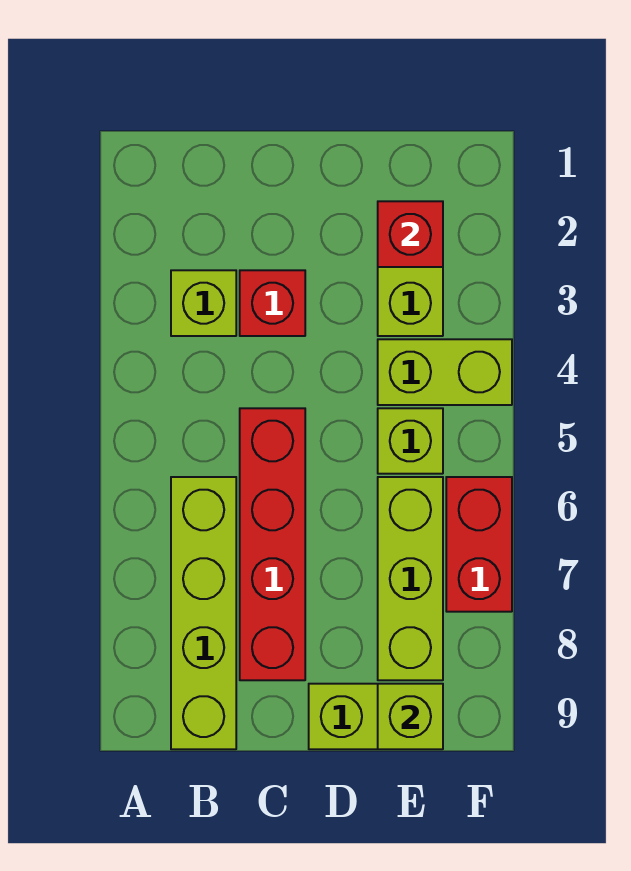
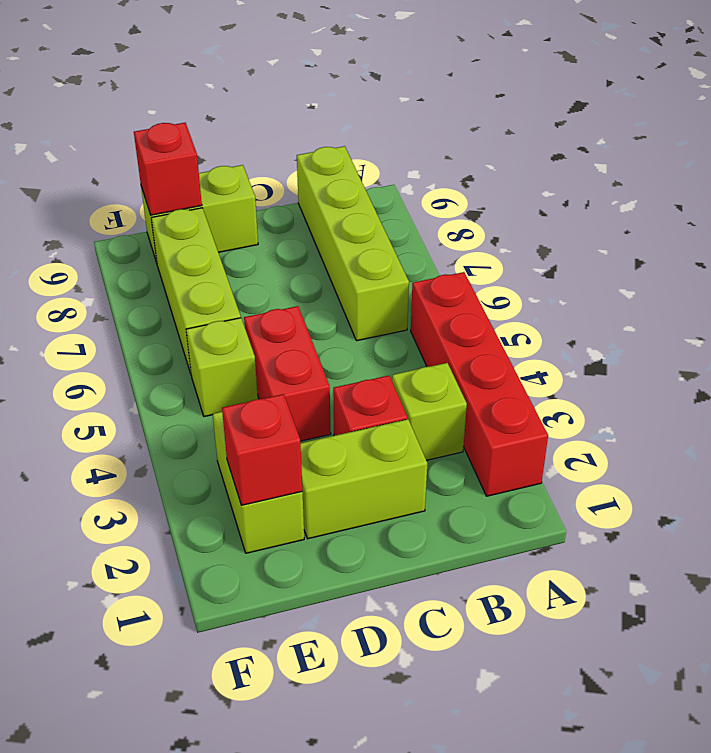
red 1x4 brick [240,408,305,680] -> red 1x4 brick moved to [411,272,548,496]
lime 1x2 brick [378,339,512,405] -> lime 1x2 brick moved to [301,419,427,539]
lime 1x1 brick [378,684,443,749] -> red 1x1 brick [134,123,202,215]
red 1x2 brick [446,477,512,612] -> red 1x2 brick moved to [244,306,331,441]

